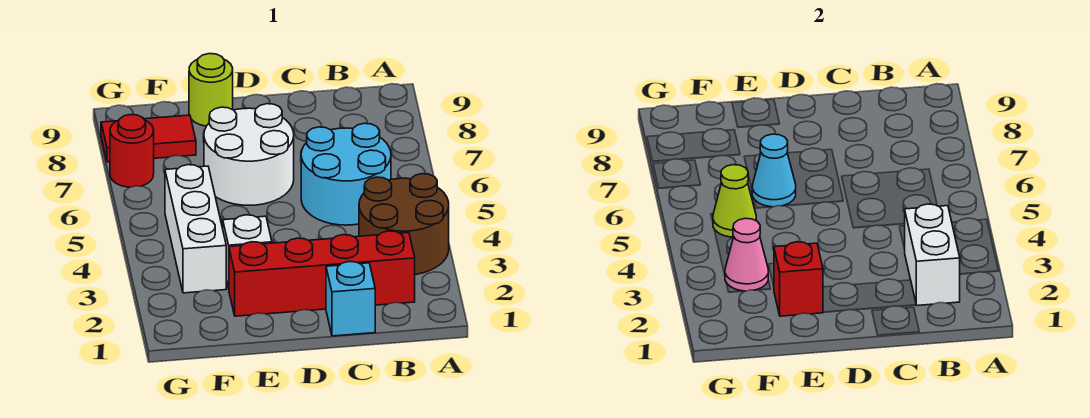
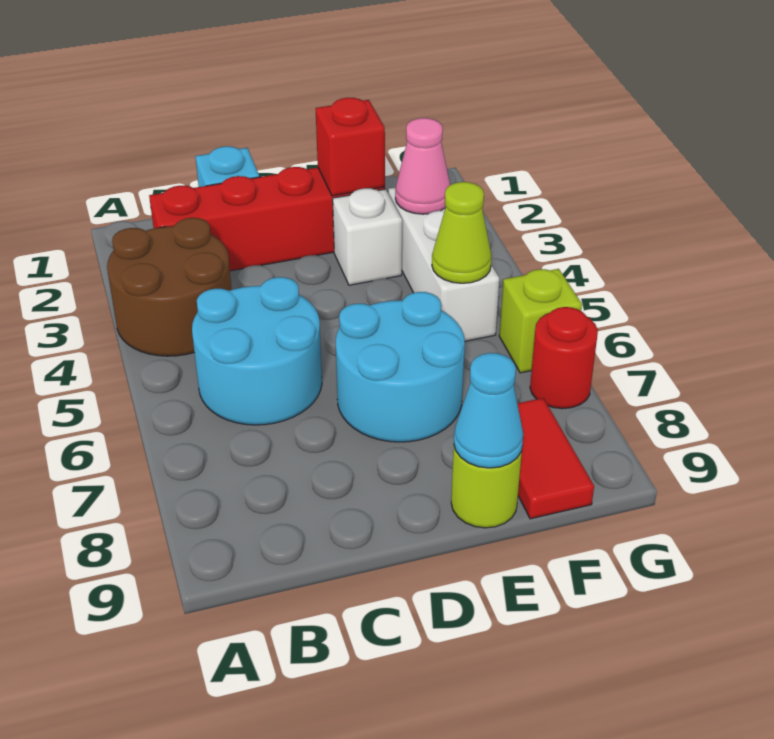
white 1x2 brick [905,204,960,306] -> none
white 2x2 round brick [204,104,294,205] -> cyan 2x2 round brick [336,292,465,442]
cyan 1x1 cone [752,134,796,207] -> cyan 1x1 cone moved to [454,353,523,468]
red 1x2 tile [101,115,196,162] -> red 1x2 tile turned to [517,398,594,519]
none -> lime 1x1 brick [499,269,582,373]

